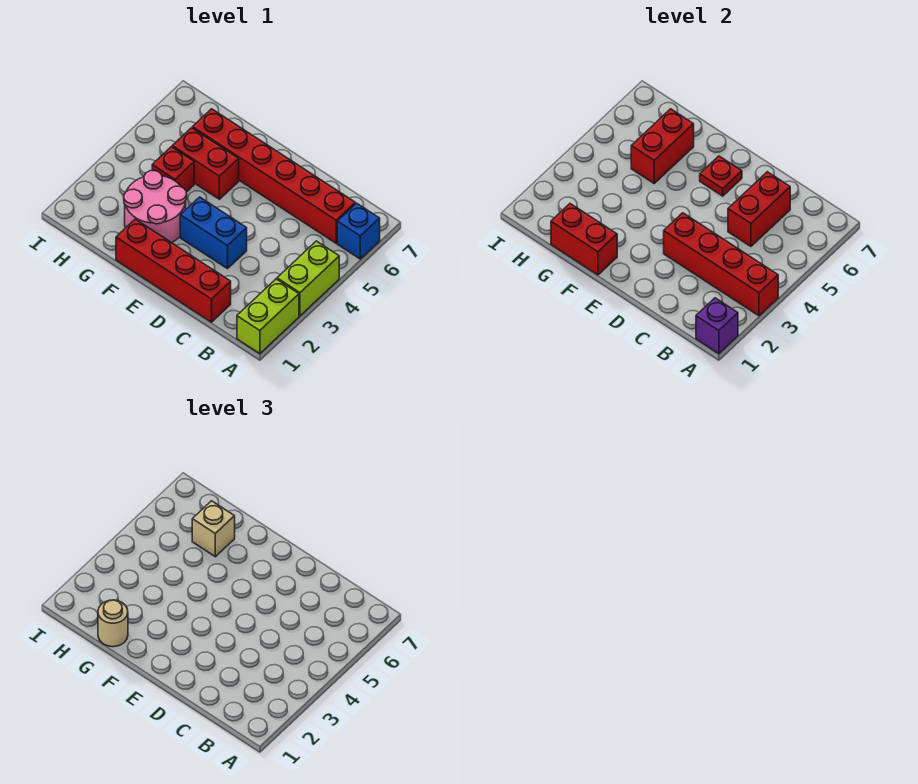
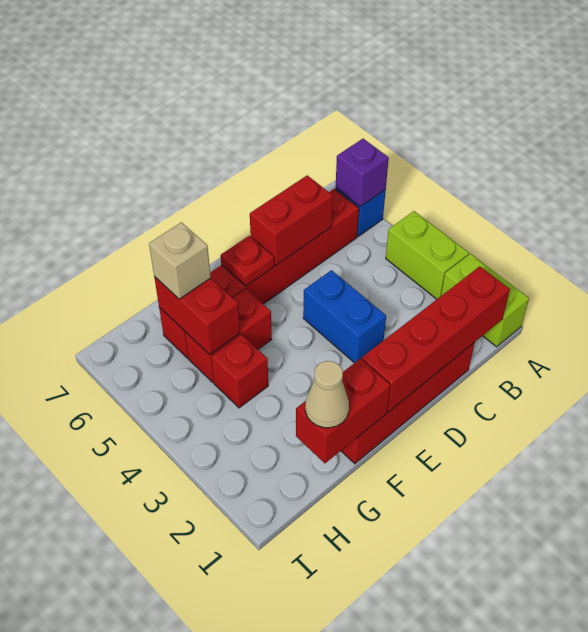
purple 1x1 brick [696,298,738,354] -> purple 1x1 brick moved to [336,139,389,207]
red 1x4 brick [664,213,778,316] -> red 1x4 brick moved to [362,266,510,412]
red 1x2 brick [728,172,790,246] -> red 1x2 brick turned to [250,175,333,265]
blue 1x2 brick [180,197,247,269] -> blue 1x2 brick turned to [303,270,386,363]
pink 2x2 round brick [124,171,187,243] -> none
tan 1x1 round brick [98,600,128,647] -> tan 1x1 cone [305,361,349,428]

